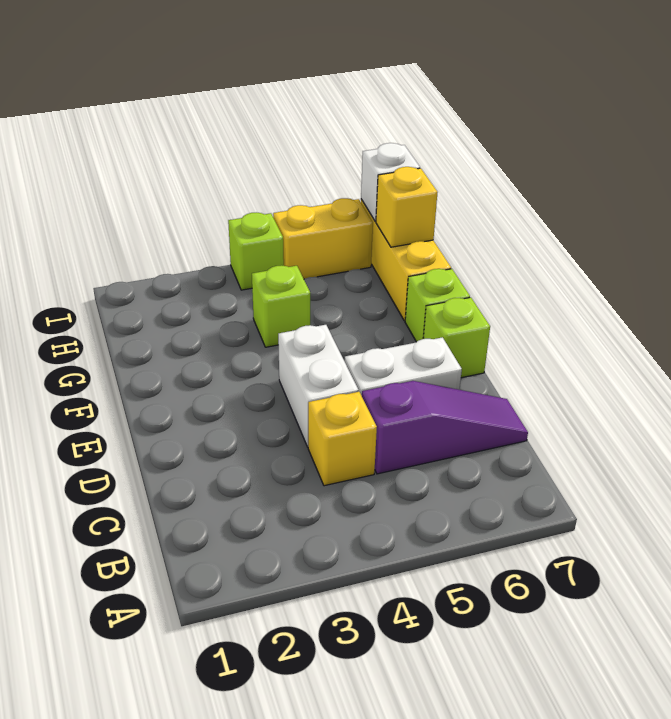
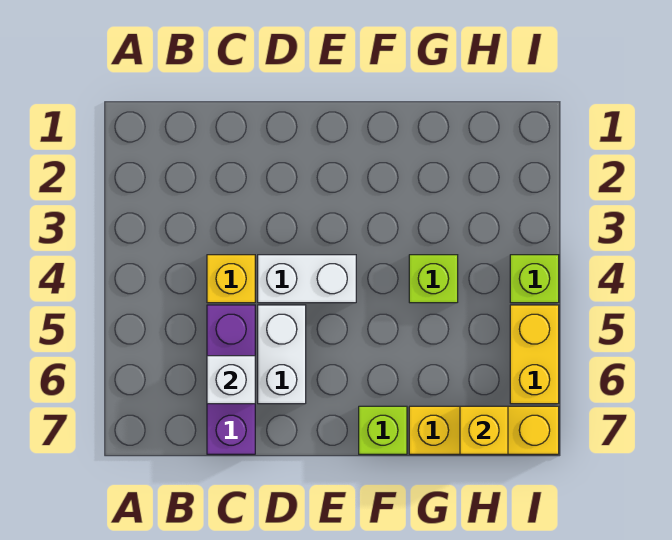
purple 1x3 slope [362,381,528,474] -> purple 1x3 brick [207,305,255,454]
lime 1x1 brick [423,297,490,378] -> none
white 1x1 brick [361,143,420,222] -> white 1x1 brick moved to [207,356,255,404]

